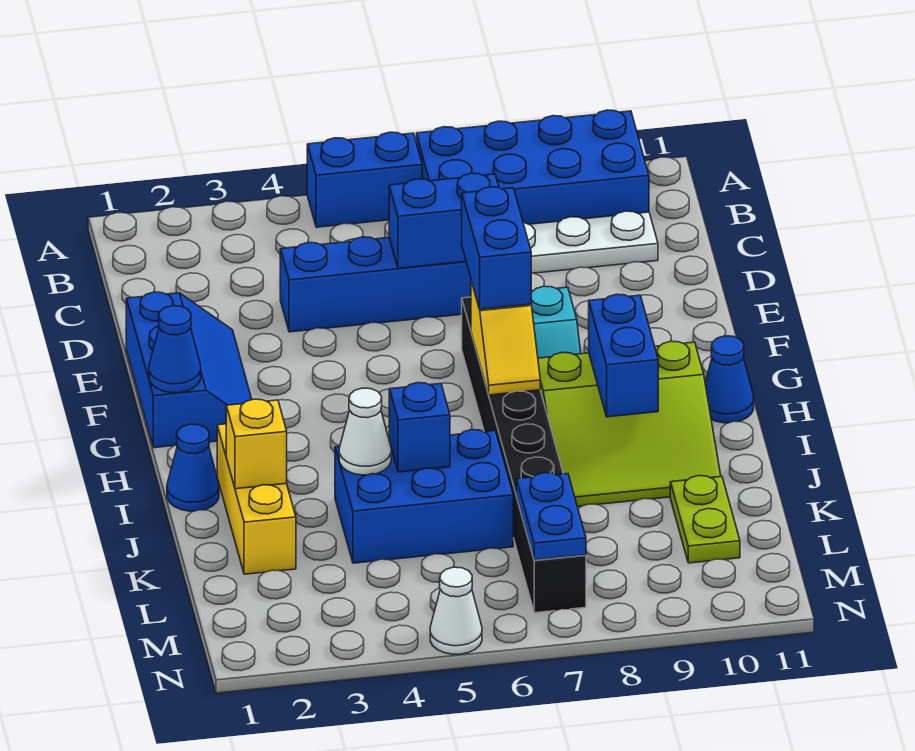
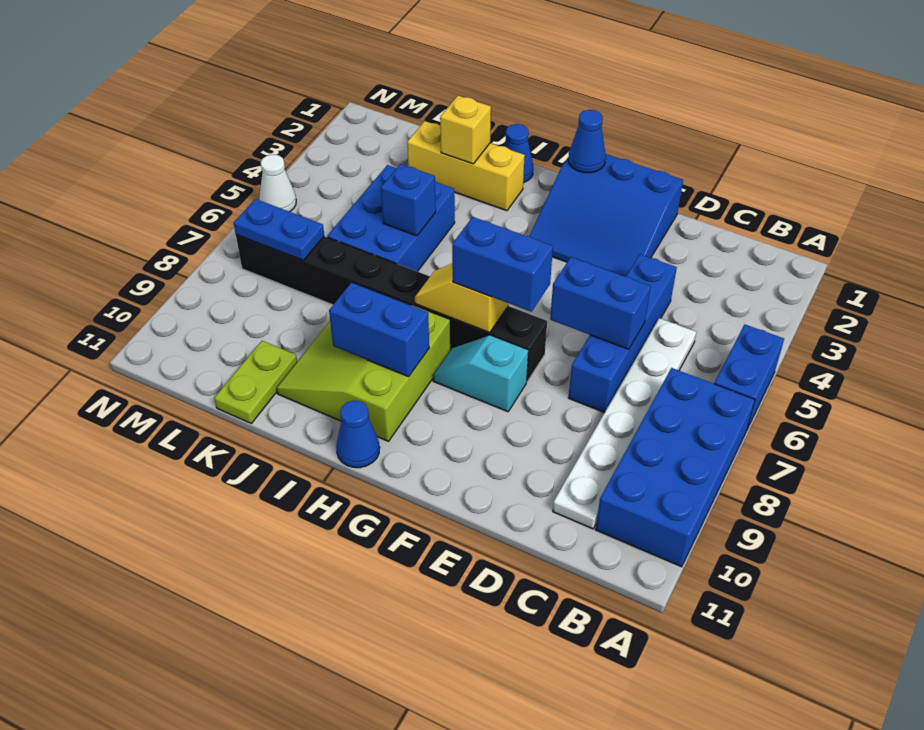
blue 1x2 brick [389,173,499,268] -> blue 1x2 brick turned to [550,257,651,349]
blue 2x3 slope [126,292,252,448] -> blue 3x3 slope [530,154,683,276]
white 1x1 cone [339,388,391,475] -> none
lime 1x2 plate [670,476,740,563] -> lime 1x2 plate turned to [214,341,297,423]

